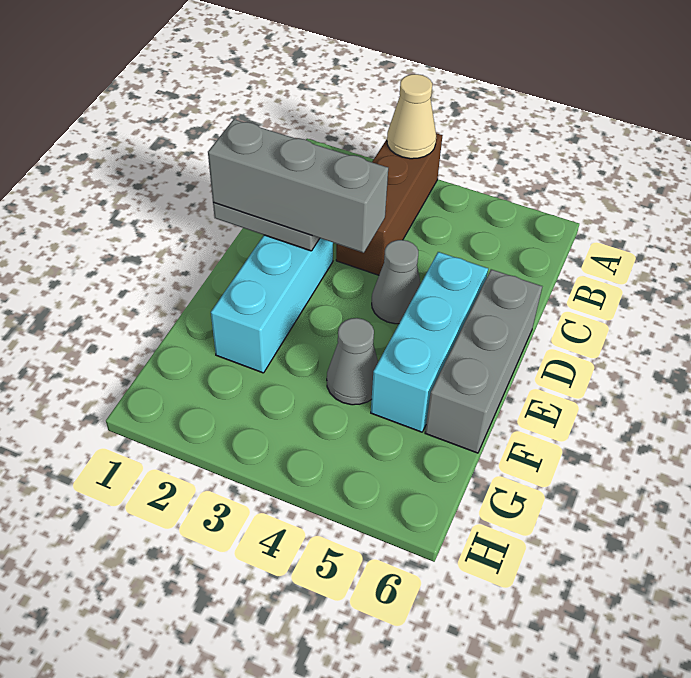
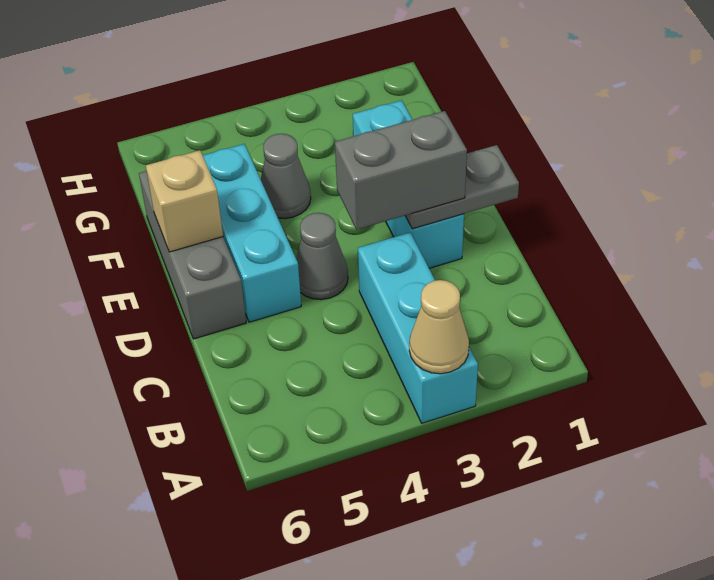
brown 1x3 brick [336,133,443,275] -> cyan 1x3 brick [358,232,478,423]
grey 1x3 brick [208,119,388,253] -> grey 1x2 brick [335,111,467,230]
none -> tan 1x1 brick [146,150,223,252]

